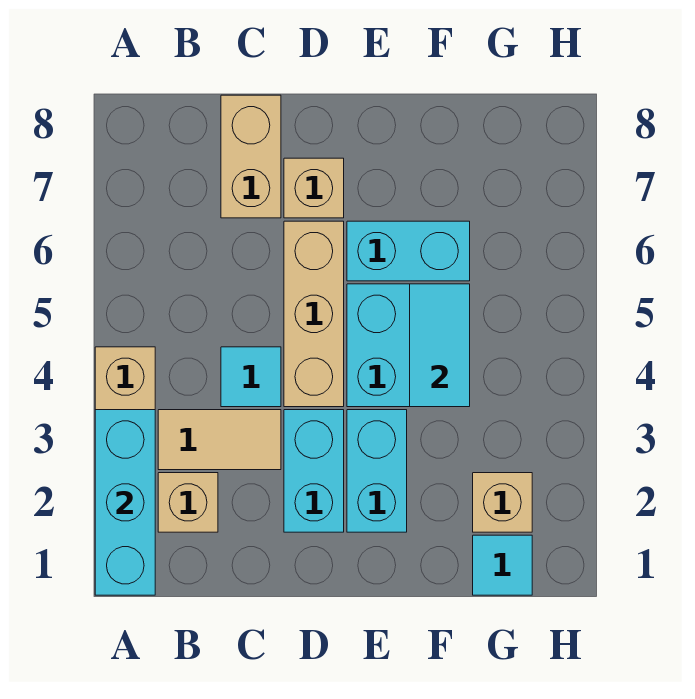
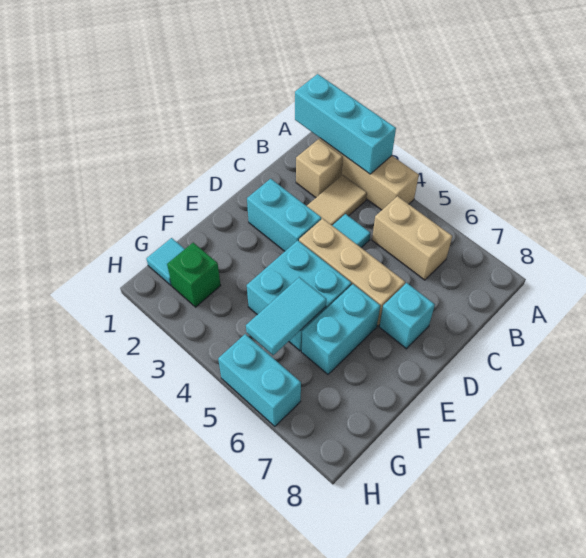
tan 1x2 brick [221,95,281,218] -> tan 1x2 brick moved to [372,196,452,280]
tan 1x1 brick [284,158,344,218] -> cyan 1x1 brick [379,283,435,349]
cyan 1x2 brick [347,410,407,532] -> cyan 1x2 brick moved to [218,334,301,426]
cyan 1x2 tile [410,284,470,407] -> cyan 1x2 tile turned to [246,277,326,355]
tan 1x1 brick [473,473,532,532] -> green 1x1 brick [167,243,221,307]

